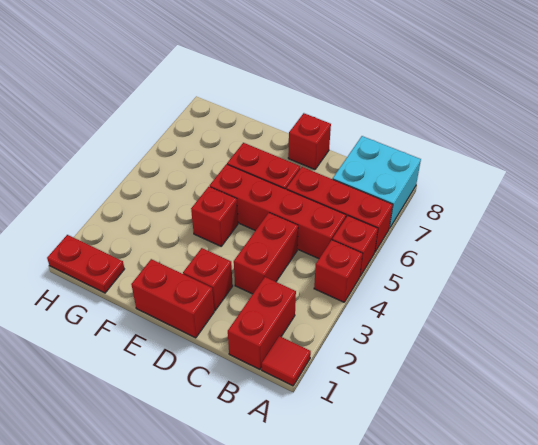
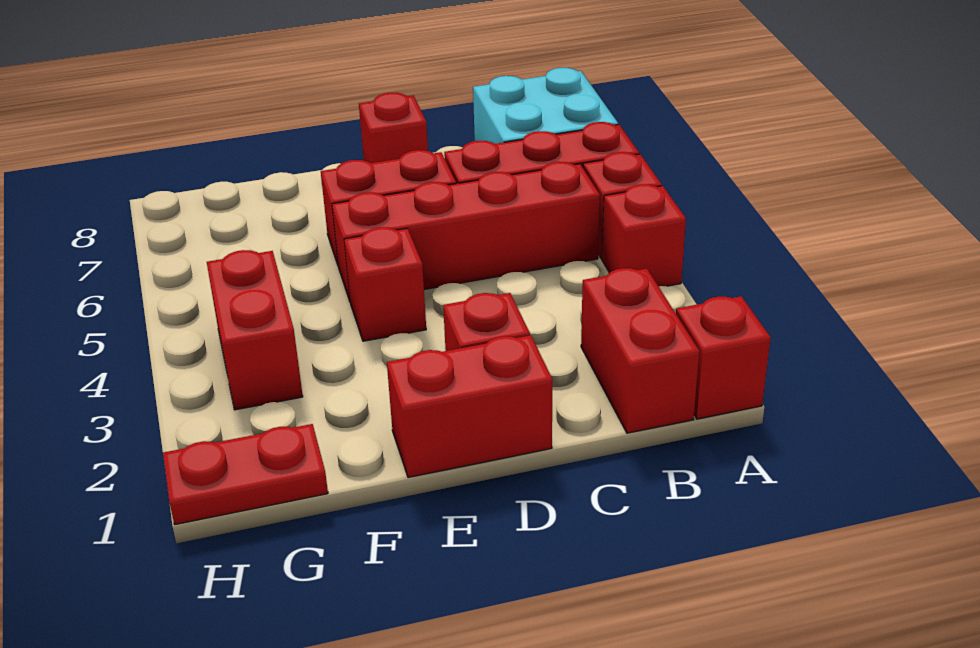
red 1x1 tile [262,336,311,386] -> red 1x1 brick [676,296,771,419]
red 1x2 brick [234,213,298,294] -> red 1x2 brick moved to [207,250,303,410]

